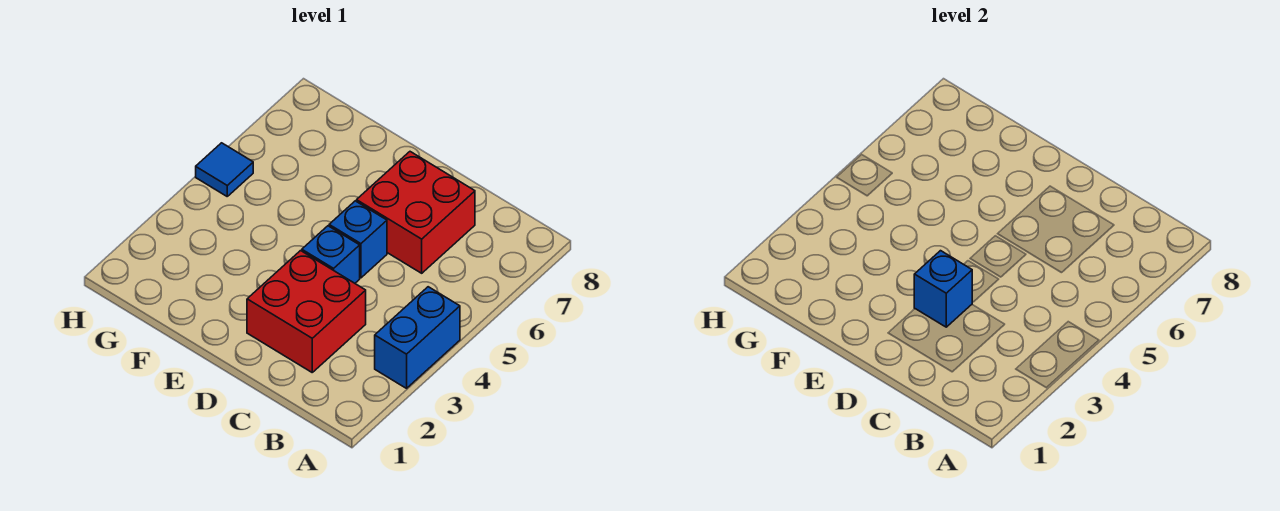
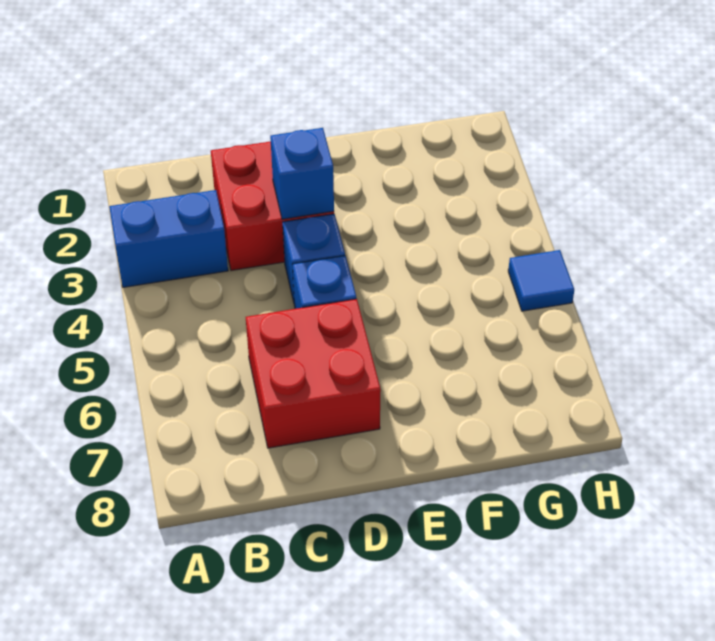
blue 1x2 brick [375,287,460,388] -> blue 1x2 brick turned to [109,190,228,287]

